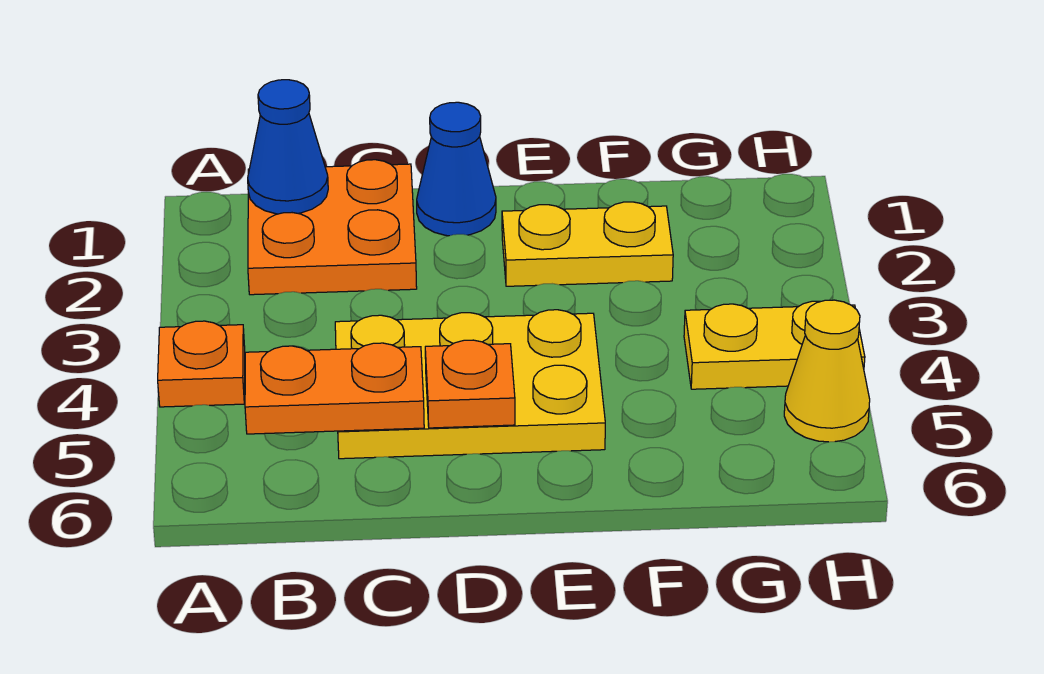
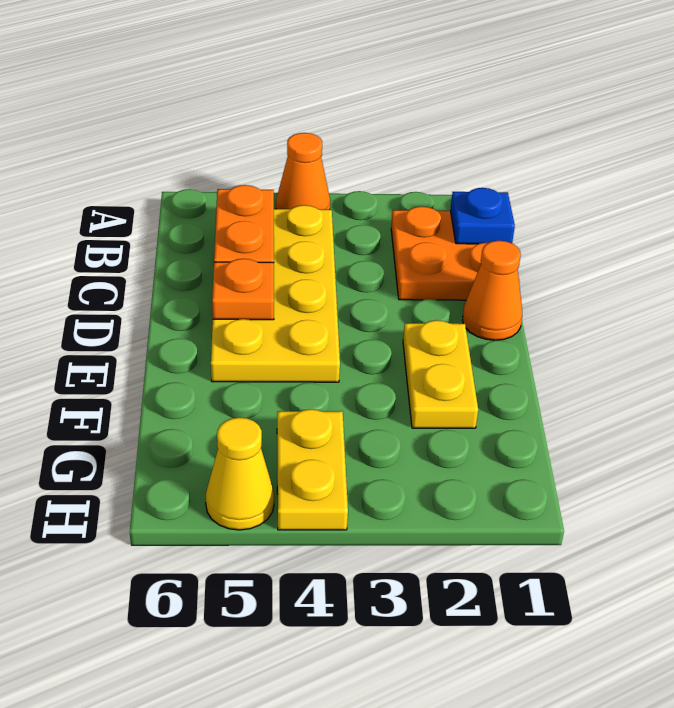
orange 1x1 plate [158,321,245,407] -> orange 1x1 cone [276,133,330,209]
blue 1x1 cone [248,80,328,214] -> blue 1x1 plate [450,188,515,244]
yellow 2x3 plate [335,310,605,459] -> yellow 2x4 plate [211,205,340,382]
blue 1x1 cone [417,102,496,236] -> orange 1x1 cone [462,241,522,340]

